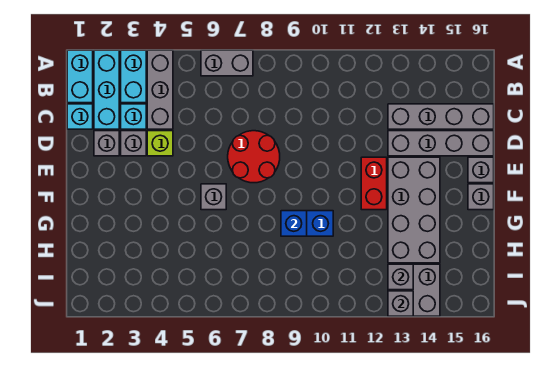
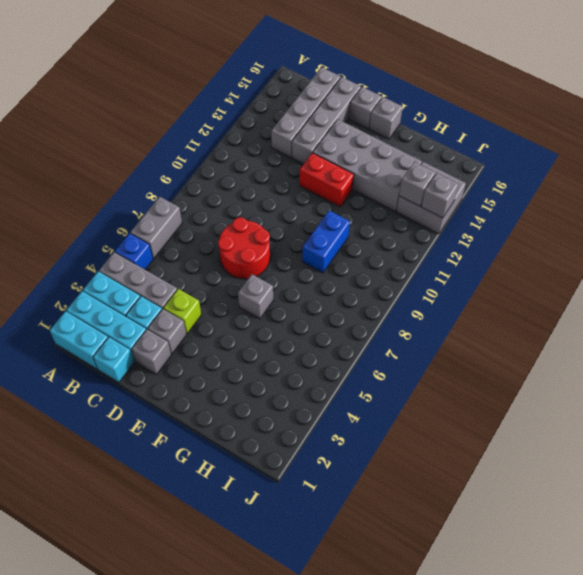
blue 1x1 brick [281,211,307,236] -> blue 1x1 brick moved to [115,233,153,269]

